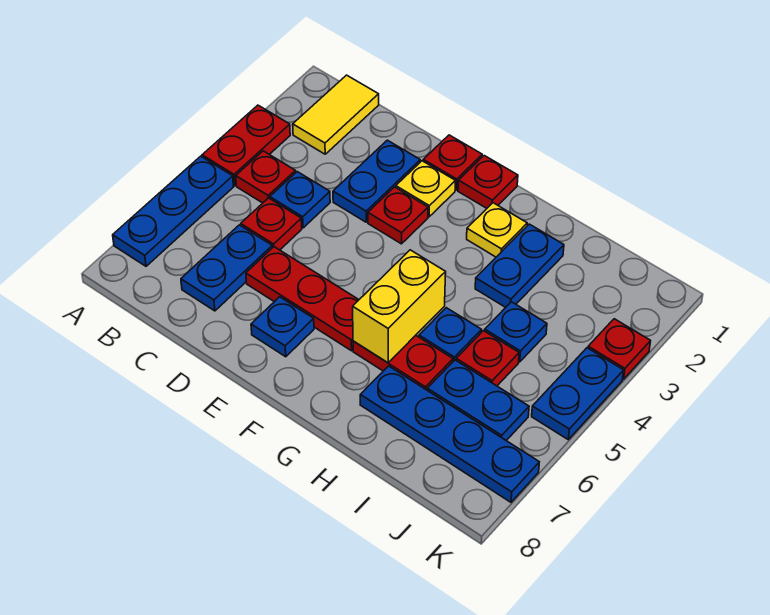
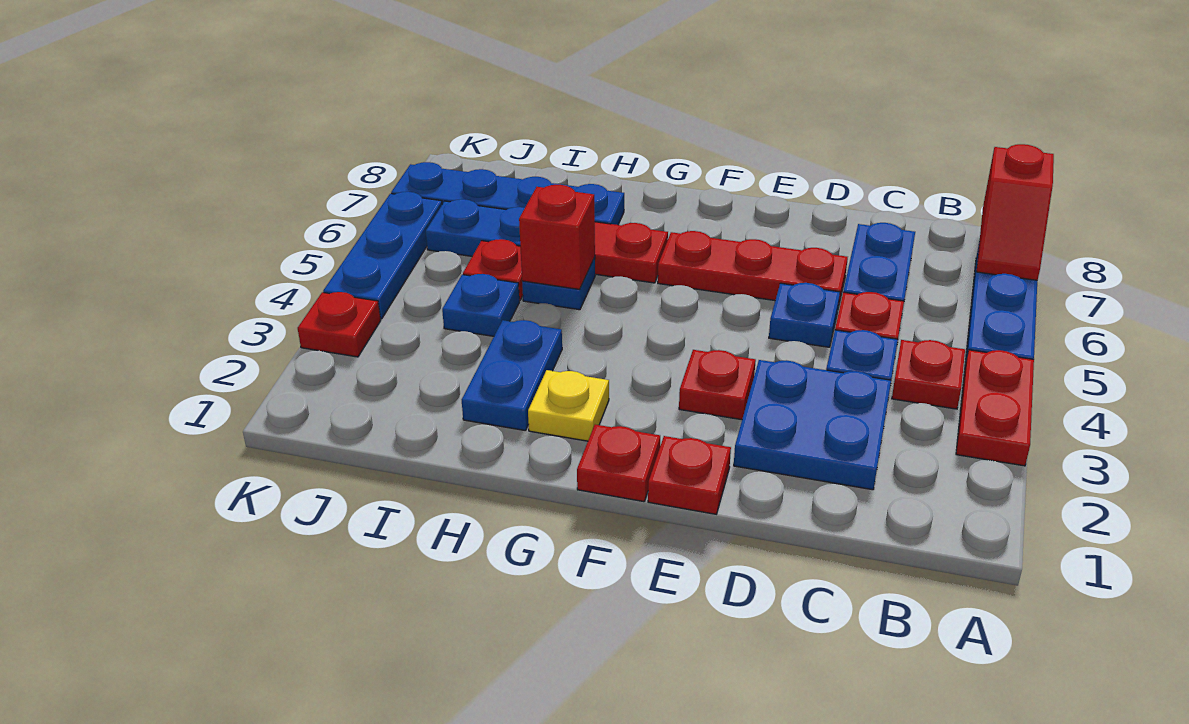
none -> red 1x2 slope [976,144,1054,280]
yellow 1x2 tile [293,75,379,154] -> none
blue 1x2 plate [333,140,420,222] -> blue 2x2 plate [734,360,891,490]
yellow 1x1 plate [396,161,455,217] -> none
blue 1x1 plate [251,297,314,357] -> blue 1x1 plate moved to [769,283,840,347]
yellow 1x2 brick [353,250,446,363] -> none
none -> red 1x1 brick [519,185,595,289]
blue 1x2 plate [532,348,624,439] -> blue 1x3 plate [323,192,442,319]

